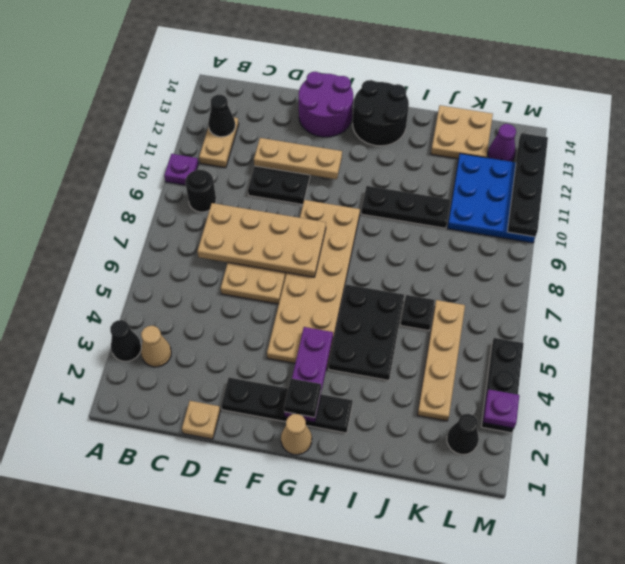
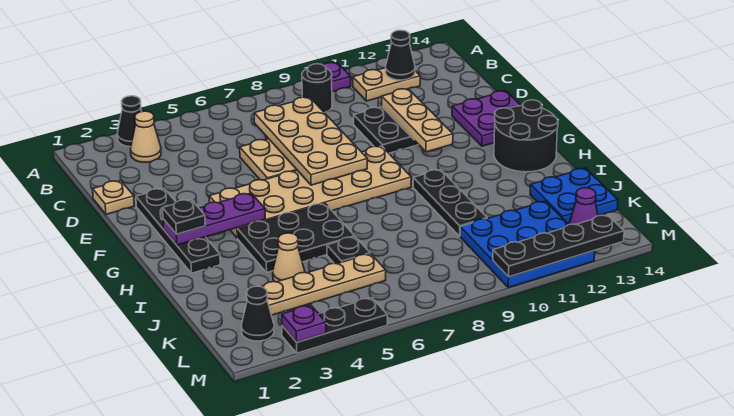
purple 2x2 round brick [299,72,353,137] -> purple 2x2 plate [452,91,521,146]
tan 1x1 cone [281,414,312,455] -> tan 1x1 cone moved to [273,233,305,282]
tan 2x2 plate [431,105,493,159] -> blue 2x2 plate [530,168,618,224]

